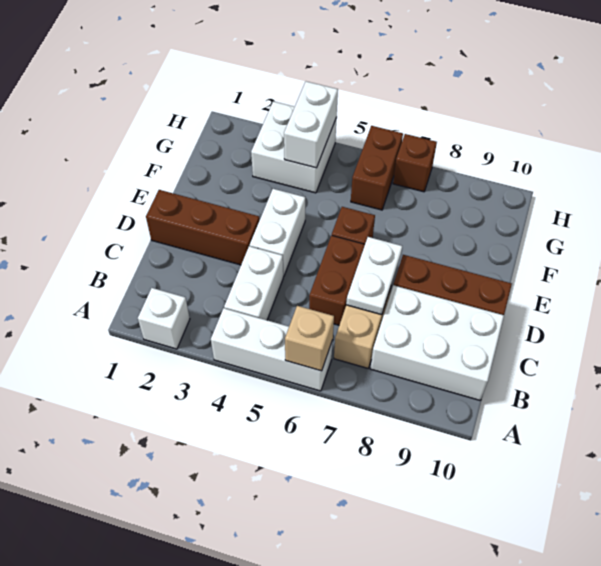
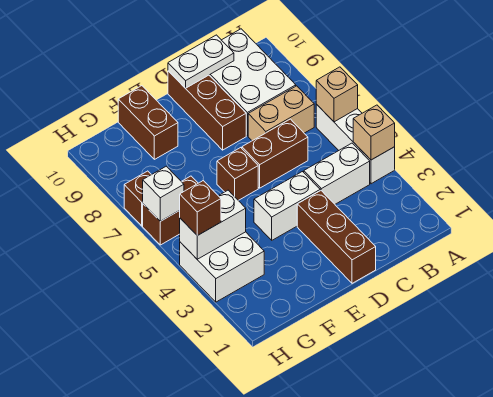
white 1x1 brick [138,288,190,349] -> white 1x1 brick moved to [143,166,184,221]
none -> tan 1x1 brick [353,105,395,160]
white 1x2 plate [346,237,402,315] -> white 1x2 plate moved to [168,35,234,88]
none -> brown 1x2 brick [118,86,178,159]
none -> brown 1x1 brick [179,181,221,236]

